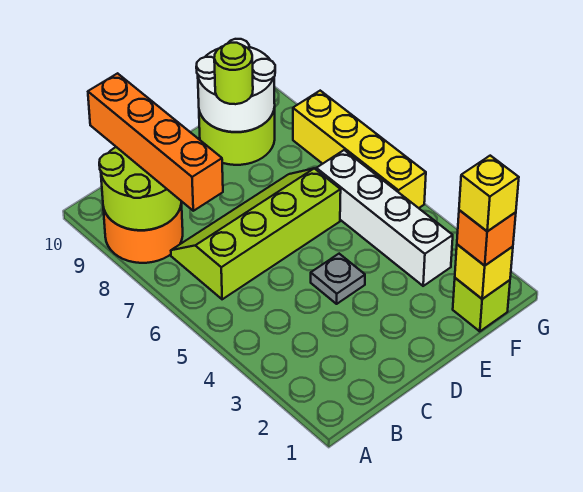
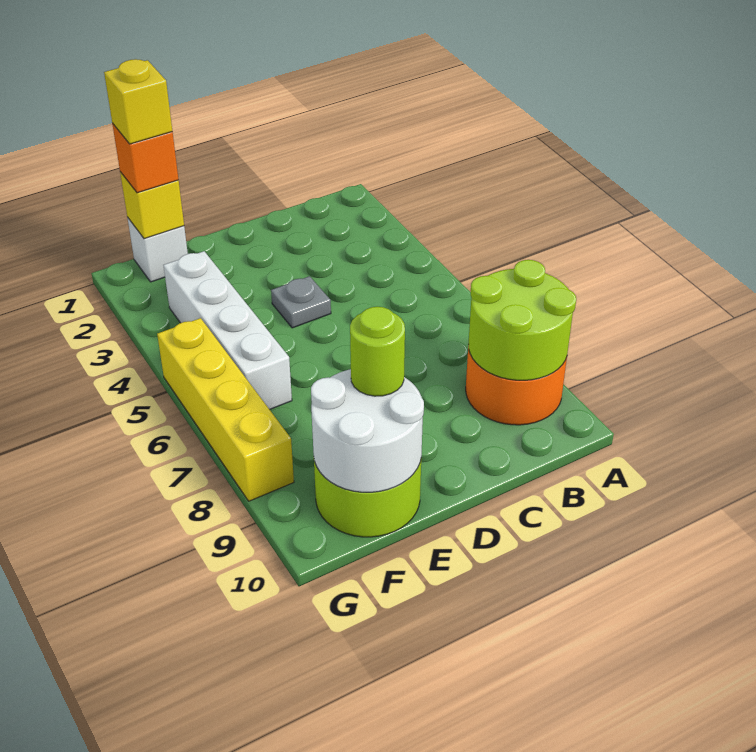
lime 2x4 slope [171,168,341,299] -> none
orange 1x4 brick [88,73,223,211] -> none
lime 1x1 brick [453,278,510,331] -> white 1x1 brick [127,217,188,282]

